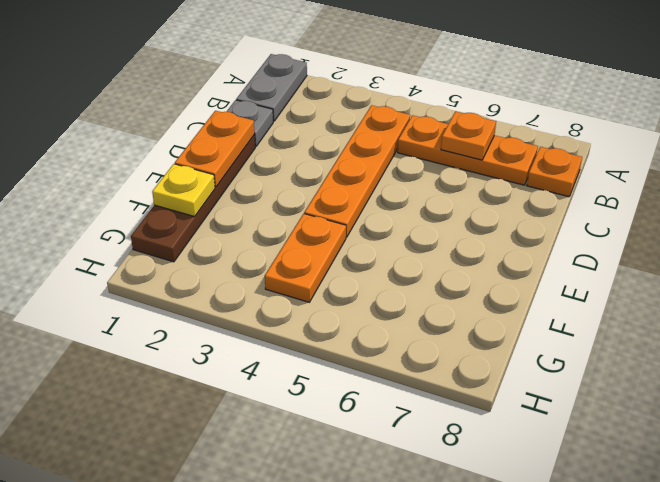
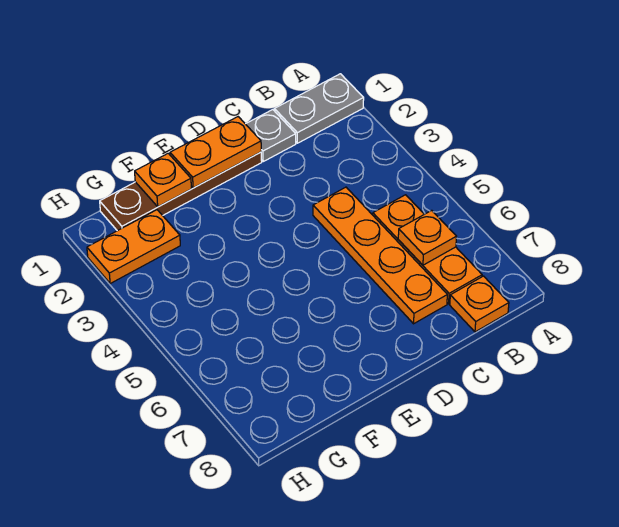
orange 1x4 plate [305,105,410,237] -> orange 1x4 plate turned to [313,187,447,324]
yellow 1x1 plate [152,164,215,217] -> orange 1x1 plate [135,153,191,207]
orange 1x2 plate [265,214,346,302] -> orange 1x2 plate moved to [87,210,180,284]

